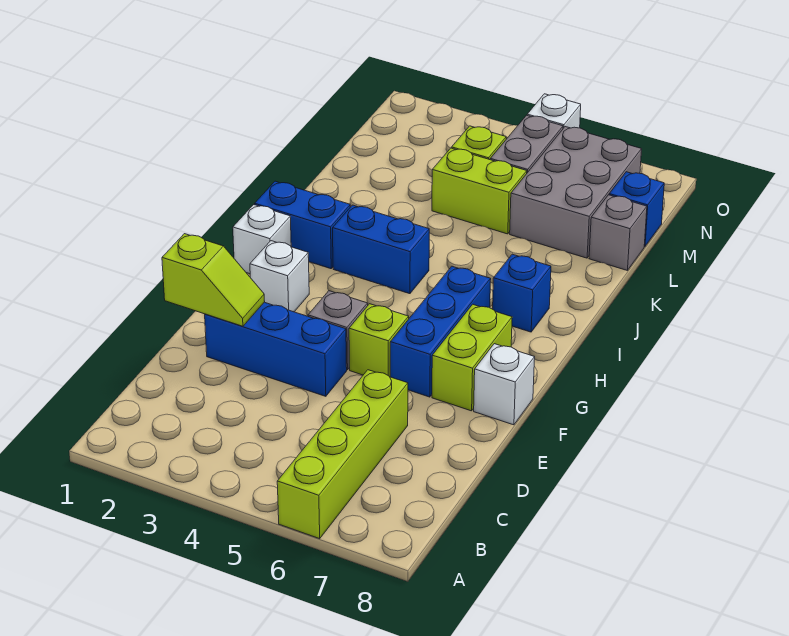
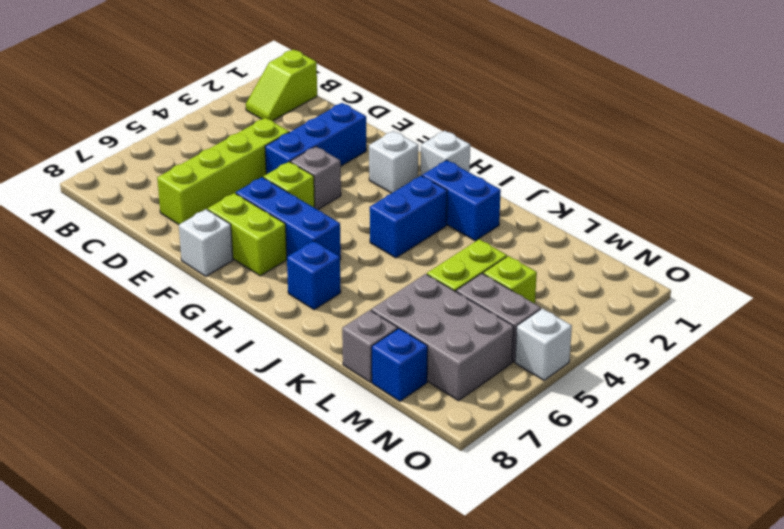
lime 1x4 brick [277,370,408,539] -> lime 1x4 brick turned to [157,118,289,224]
lime 1x2 slope [162,234,265,326] -> lime 1x2 slope moved to [246,50,317,121]
blue 1x2 brick [255,181,350,269] -> blue 1x2 brick turned to [422,160,501,241]

